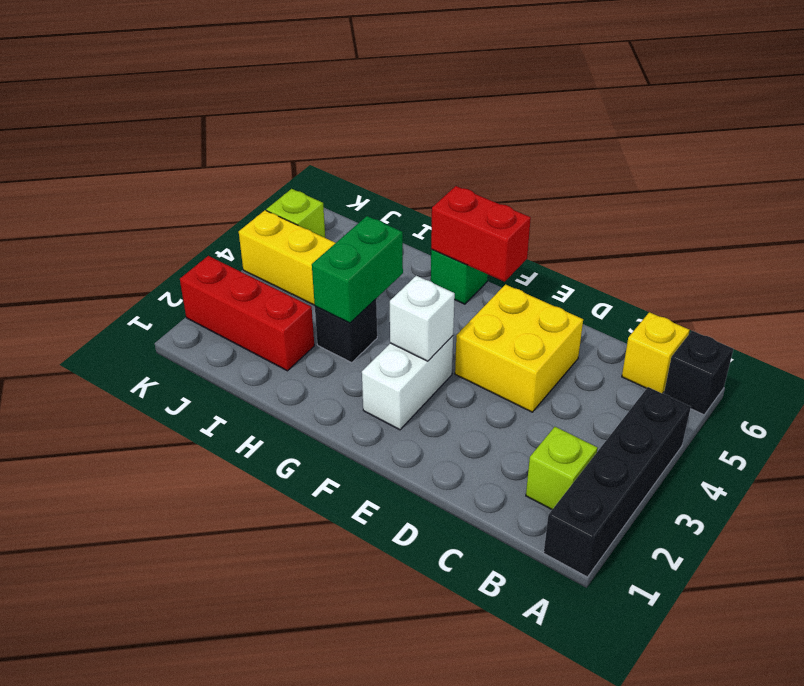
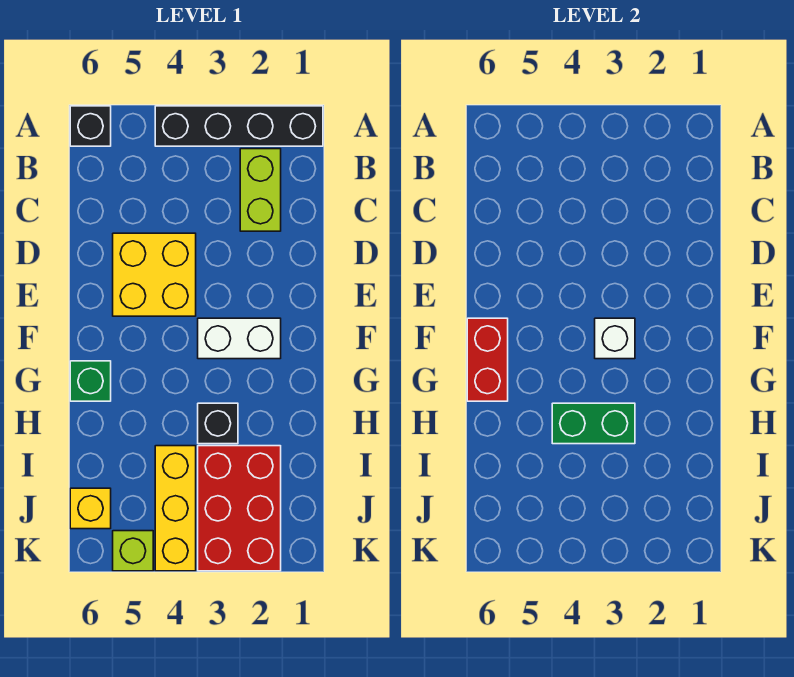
lime 1x1 brick [526,427,598,509] -> lime 1x2 brick [240,149,281,231]
yellow 1x1 brick [622,312,690,393] -> yellow 1x1 brick moved to [70,488,111,529]
red 1x3 brick [180,256,314,371] -> red 2x3 brick [198,446,281,571]

